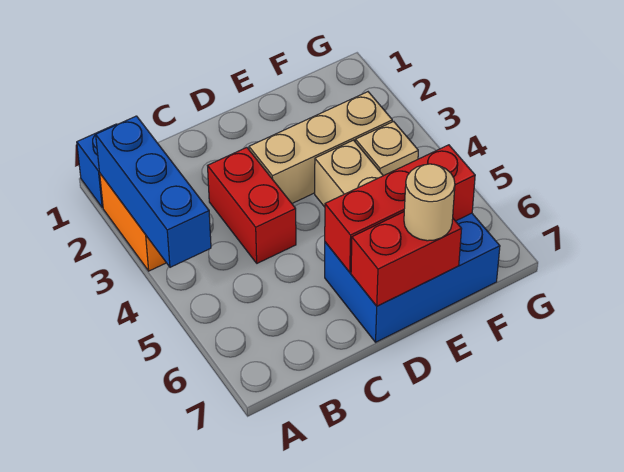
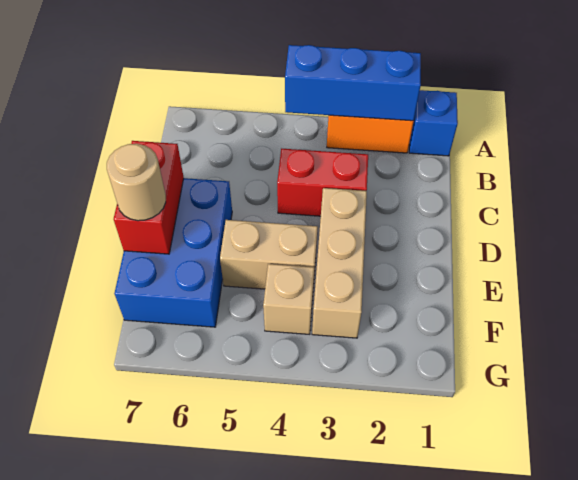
red 1x3 brick [325,145,475,272] -> none

